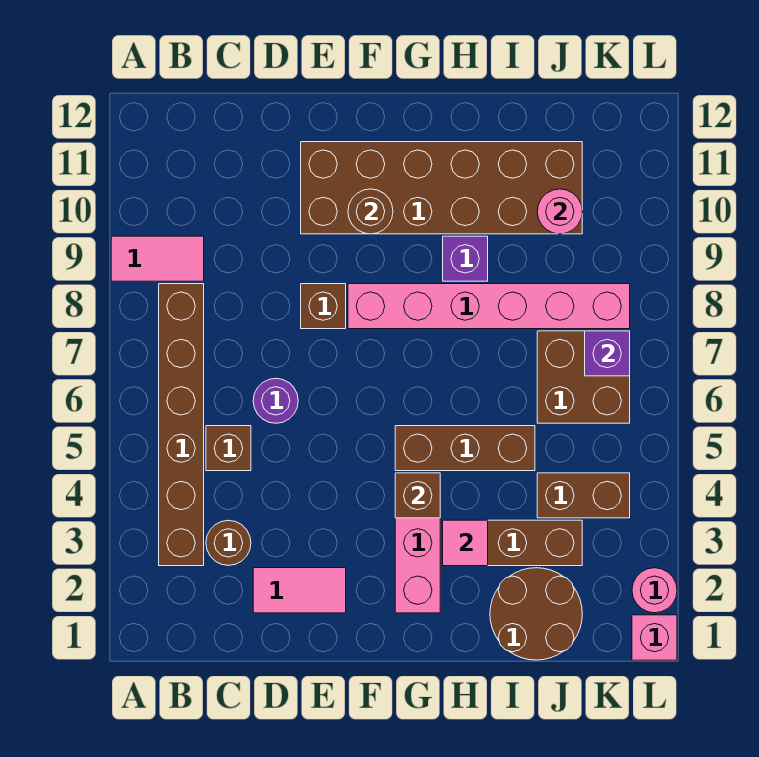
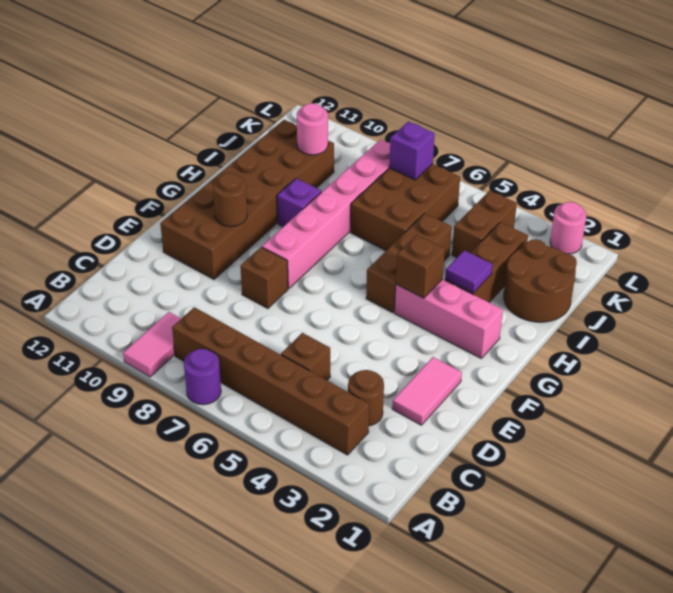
purple 1x1 round brick [253,378,298,423] -> purple 1x1 round brick moved to [184,349,221,405]
pink 1x1 tile [443,520,488,566] -> purple 1x1 tile [445,250,493,293]
brown 2x2 brick [537,331,630,423] -> brown 2x3 brick [351,164,460,251]
pink 1x1 brick [632,615,677,660] -> none

